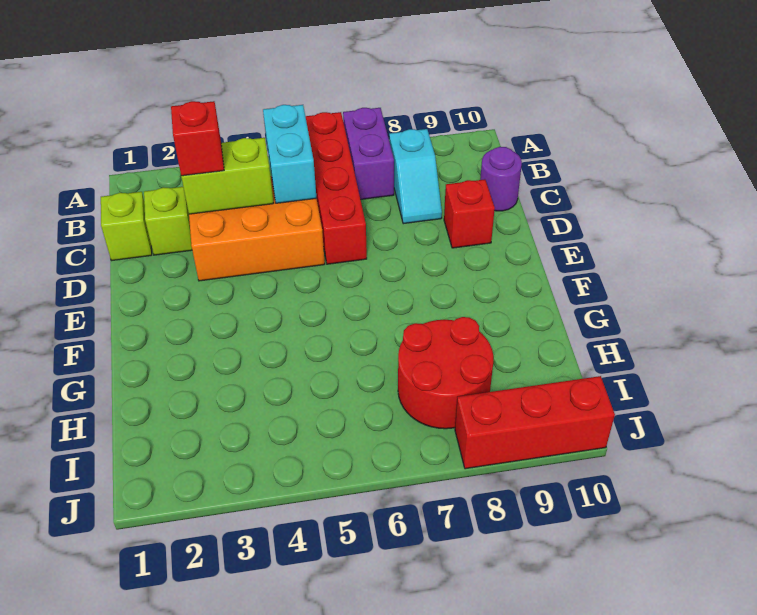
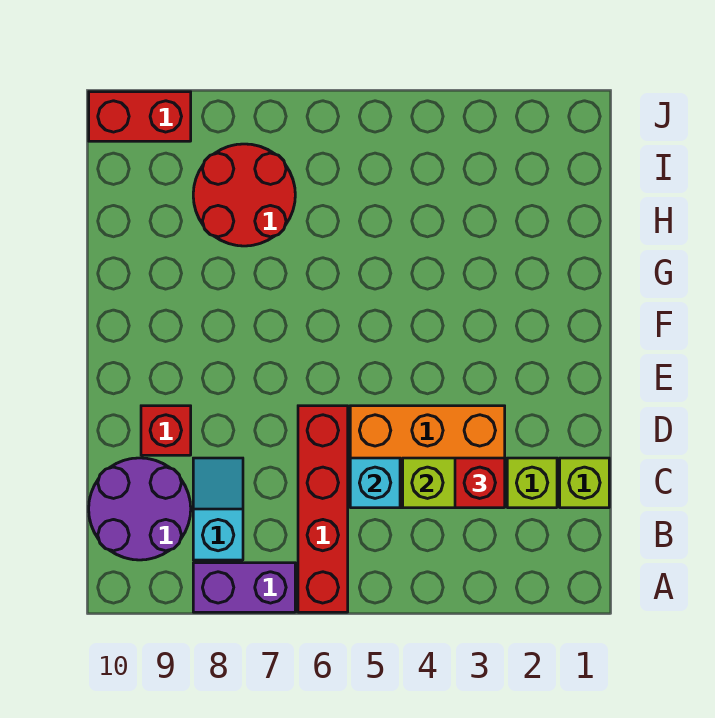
purple 1x2 brick [343,108,394,199] -> purple 1x2 brick turned to [193,563,295,612]
cyan 1x2 brick [263,105,316,203] -> cyan 1x1 brick [350,458,400,508]
purple 1x1 round brick [480,147,522,211] -> purple 2x2 round brick [89,458,191,560]
red 1x3 brick [455,376,615,469] -> red 1x2 brick [89,92,191,141]

